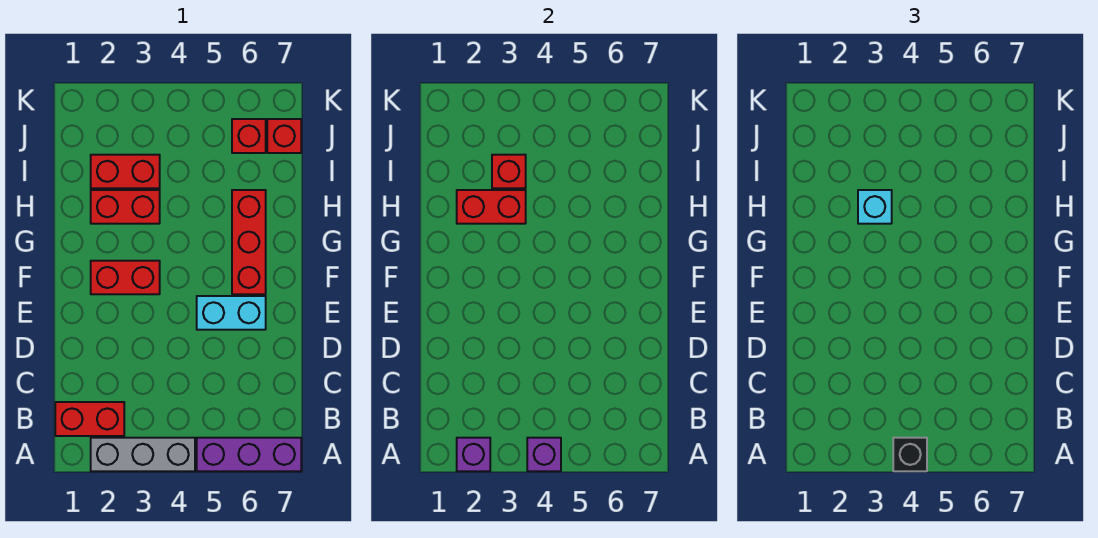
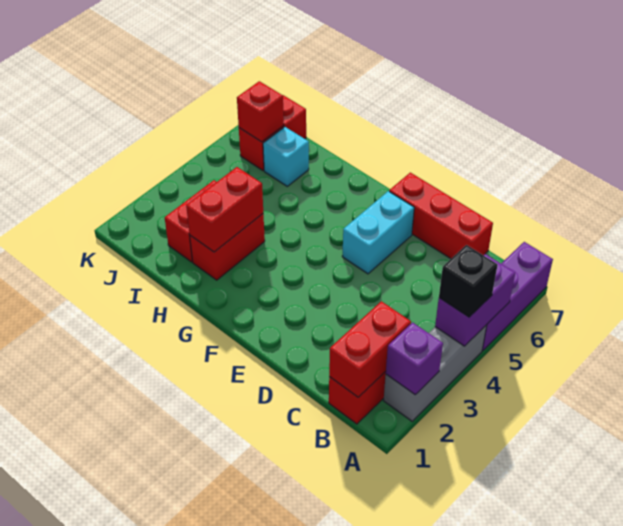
purple 1x1 brick [527,438,561,471] -> purple 1x2 brick [435,254,515,346]
red 1x2 brick [91,261,160,294] -> red 1x2 brick moved to [329,301,411,397]
red 1x3 brick [232,190,266,294] -> red 1x3 brick moved to [389,173,493,259]
cyan 1x1 brick [858,190,892,224] -> cyan 1x1 brick moved to [263,127,309,186]
red 1x1 brick [492,155,526,188] -> red 1x1 brick moved to [237,81,284,142]

